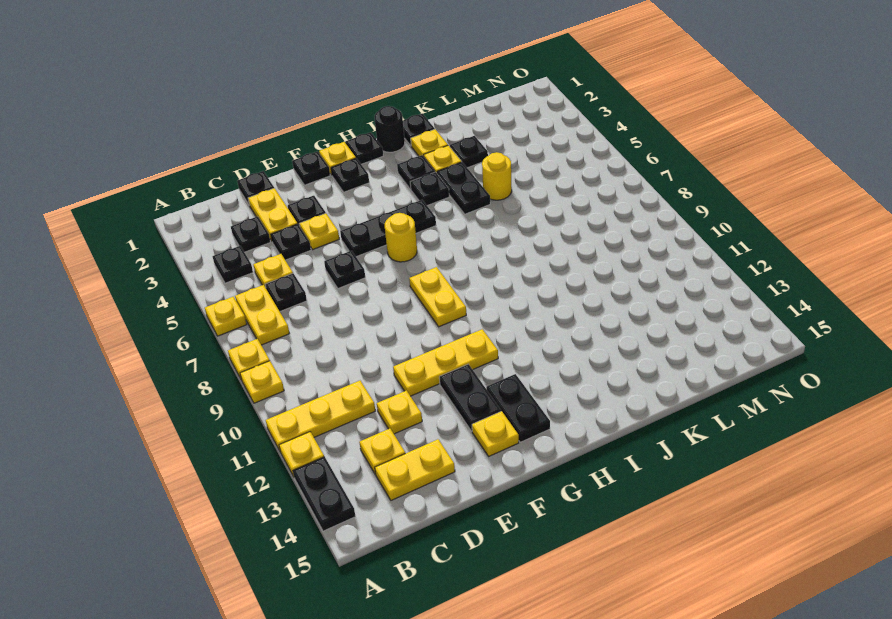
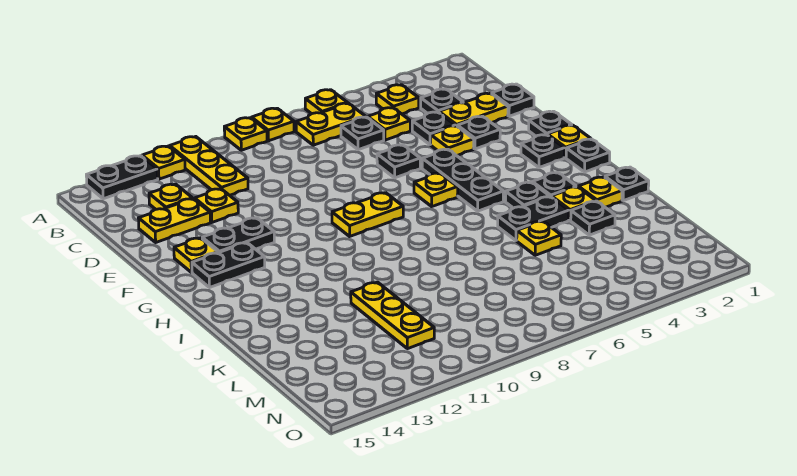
black 1x1 plate [212,246,253,283] -> yellow 1x1 plate [376,85,419,114]
yellow 1x2 plate [375,439,455,500] -> yellow 1x2 plate turned to [139,199,210,242]
yellow 1x3 plate [393,329,498,396] -> yellow 1x3 plate moved to [351,282,434,349]
yellow 1x1 round brick [385,213,417,262] -> yellow 1x1 plate [414,173,458,206]
black 1x1 round brick [375,106,405,152] -> none
yellow 1x1 round brick [482,152,512,200] -> yellow 1x1 plate [517,221,561,255]

